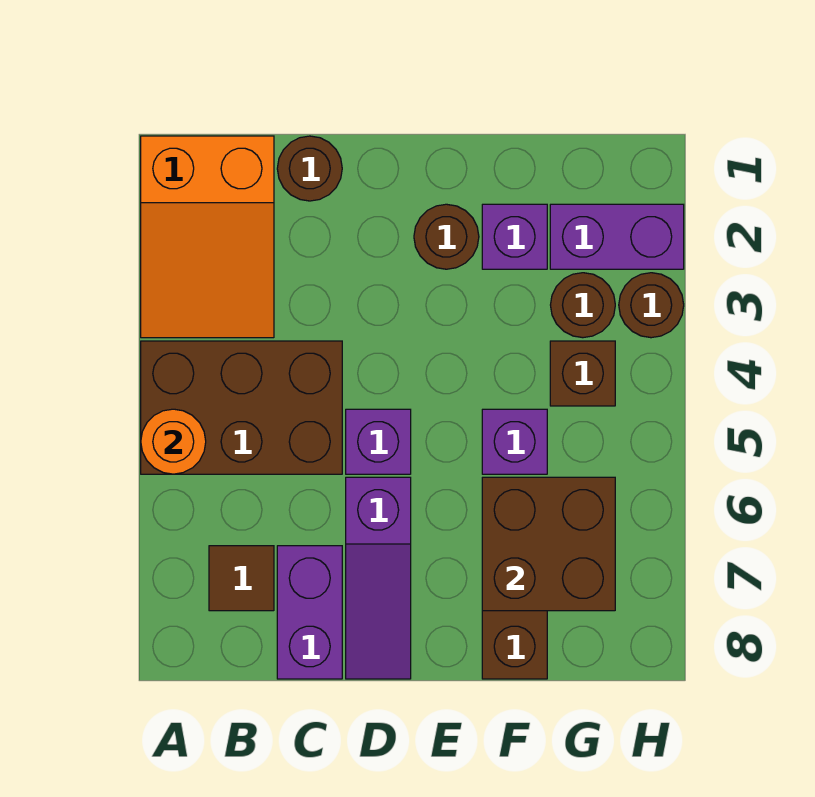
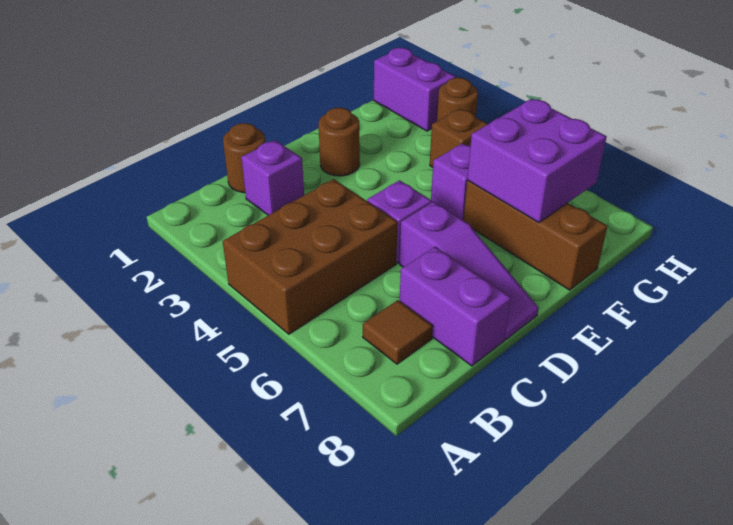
orange 2x3 slope [141,136,274,338] -> none
orange 1x1 round brick [141,409,206,474] -> none
purple 1x1 brick [482,204,547,269] -> purple 1x1 brick moved to [241,140,304,215]
brown 2x2 brick [482,477,615,611] -> purple 2x2 brick [467,99,607,223]
purple 1x2 brick [550,204,684,269] -> purple 1x2 brick turned to [374,48,456,131]
brown 1x1 round brick [551,273,615,338] -> none

